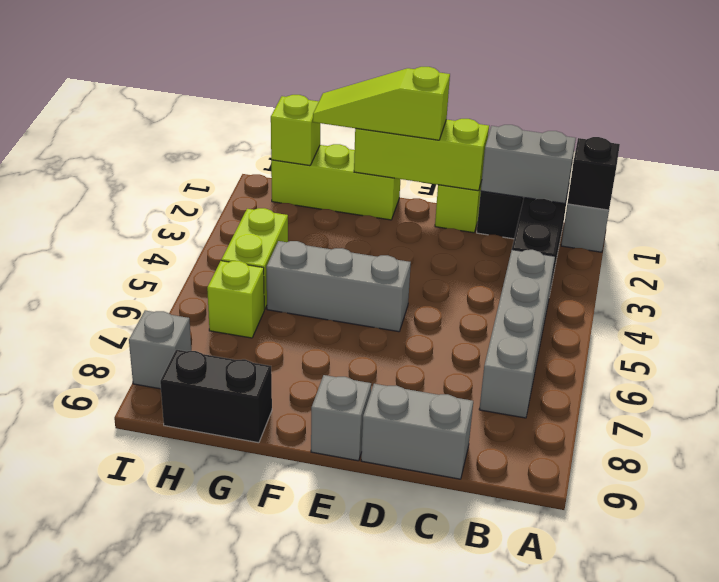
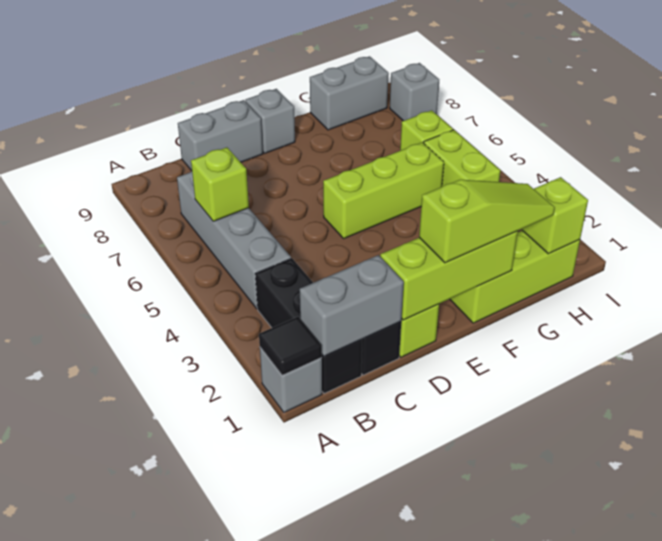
black 1x1 brick [567,137,620,210] -> black 1x1 tile [259,317,322,375]
none -> lime 1x1 brick [191,147,249,221]
grey 1x3 brick [266,241,411,332] -> lime 1x3 brick [323,142,444,238]
black 1x2 brick [160,350,272,443] -> grey 1x2 brick [310,56,389,130]

